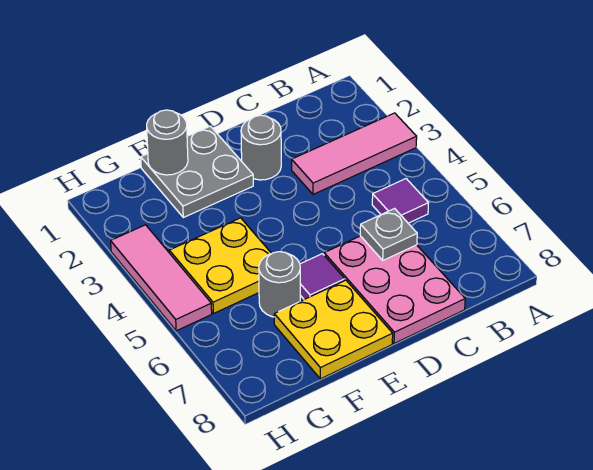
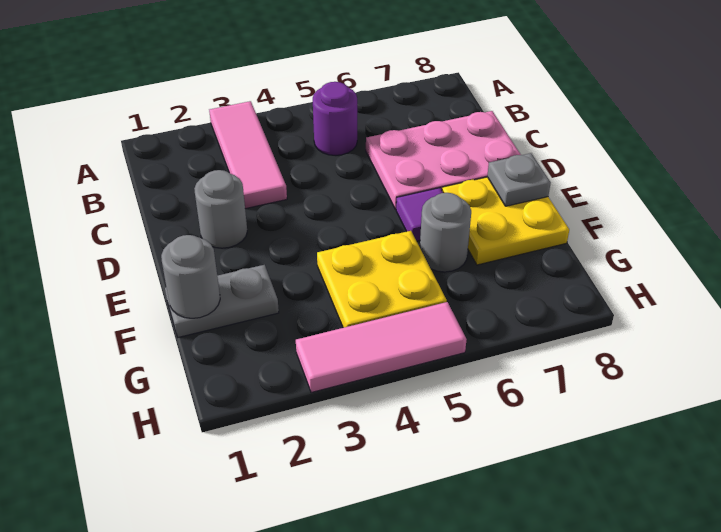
purple 1x1 tile [372,179,428,223] -> purple 1x1 round brick [313,82,357,155]
grey 1x1 plate [360,209,417,260] -> grey 1x1 plate moved to [487,153,551,206]
grey 2x2 plate [141,126,253,217] -> grey 1x2 plate [165,265,279,337]

